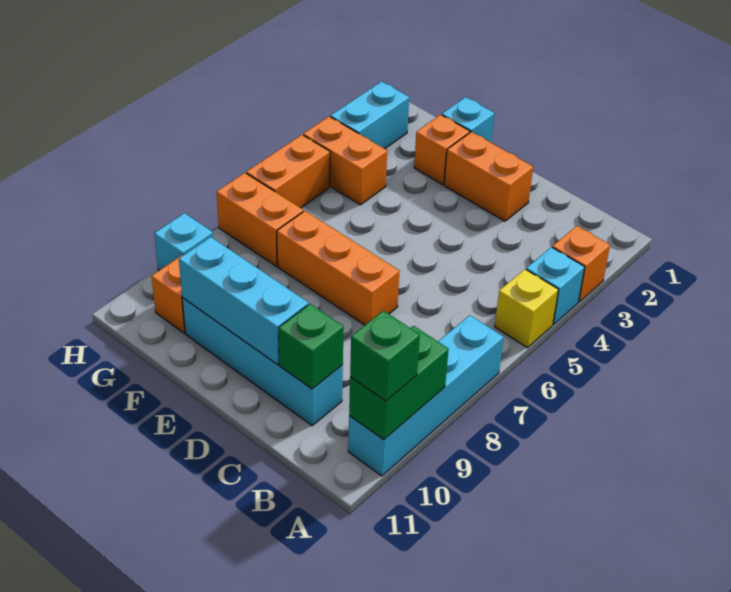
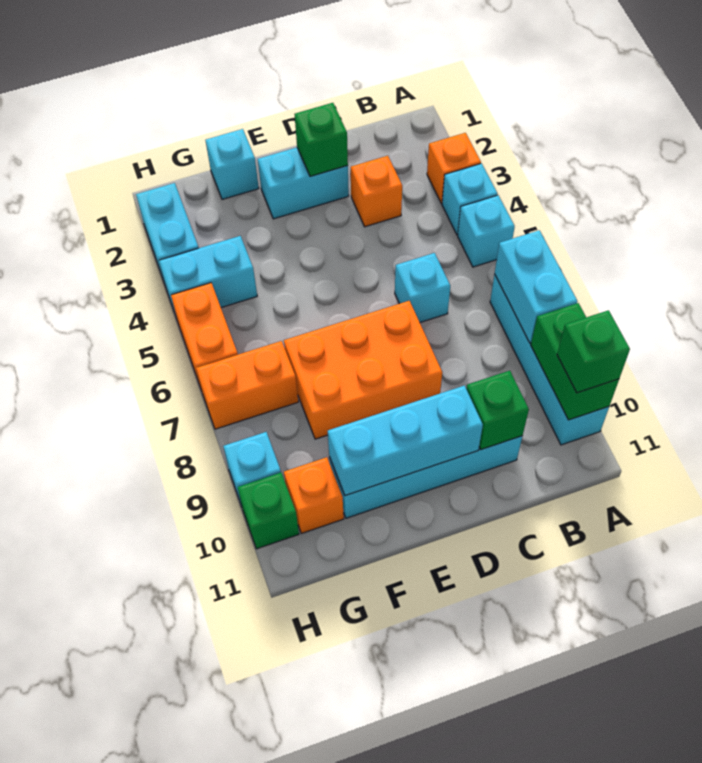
yellow 1x1 brick [495,269,558,348] -> cyan 1x1 brick [458,195,515,267]
none -> cyan 1x2 brick [495,230,577,343]
none -> cyan 1x1 brick [395,253,450,322]
orange 1x2 brick [444,132,533,221] -> cyan 1x2 brick [258,148,349,219]
none -> green 1x1 brick [295,103,348,177]
orange 1x3 brick [277,211,400,325] -> orange 2x3 brick [284,301,442,439]
orange 1x1 brick [414,115,470,185] -> orange 1x1 brick moved to [351,156,402,227]
orange 1x2 brick [303,116,387,205] -> cyan 1x2 brick [159,236,257,318]
none -> green 1x1 brick [238,473,299,549]

